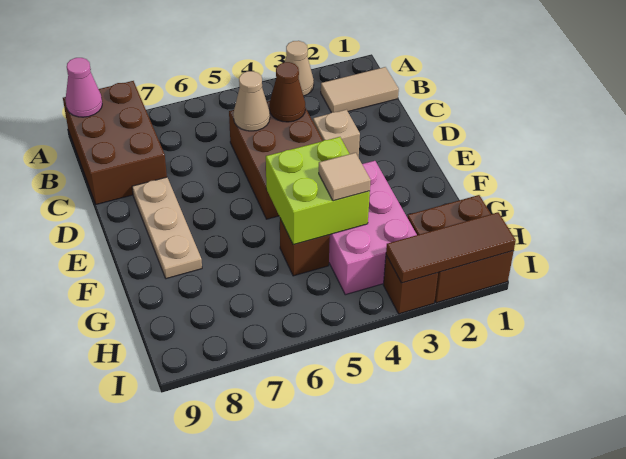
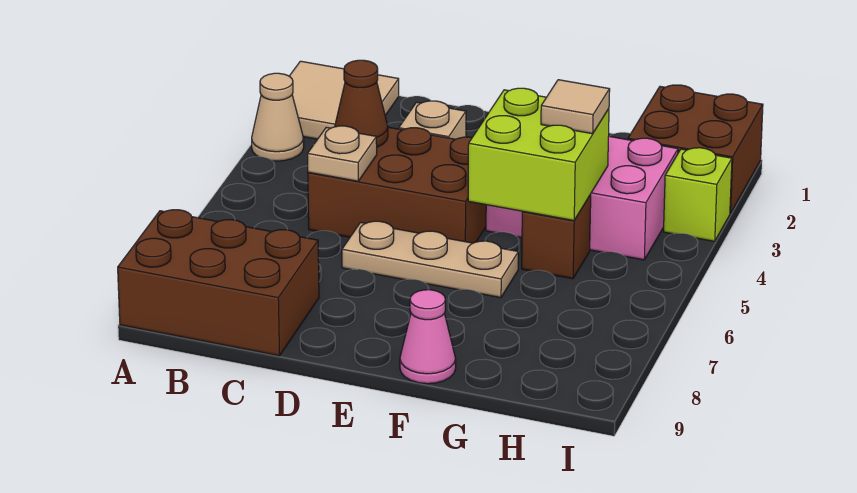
pink 1x1 cone [65,58,102,117] -> pink 1x1 cone moved to [400,290,456,384]
tan 1x2 tile [321,67,399,113] -> tan 2x2 tile [290,61,399,139]
tan 1x1 cone [233,71,270,131] -> tan 1x1 plate [308,126,377,181]
tan 1x3 plate [132,177,202,279] -> tan 1x3 plate moved to [342,221,518,298]
brown 1x3 tile [386,212,516,283] -> none
brown 1x1 brick [384,255,438,314] -> lime 1x1 brick [664,148,732,241]

